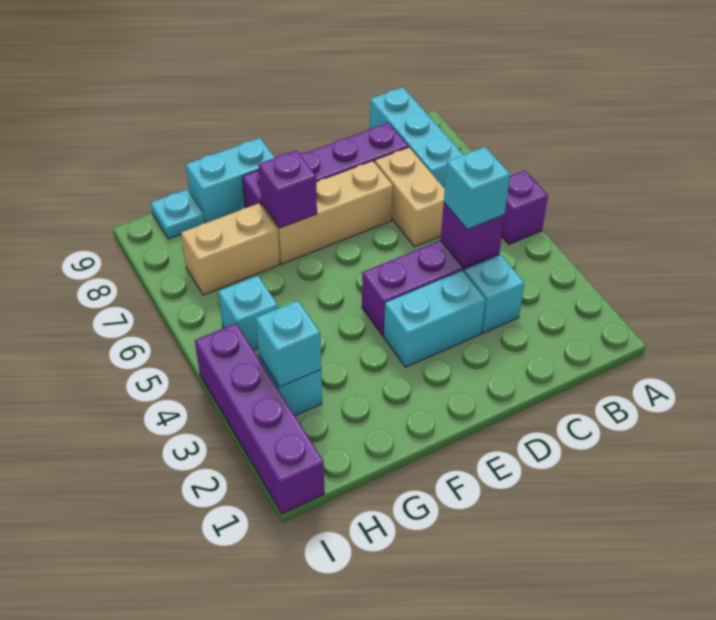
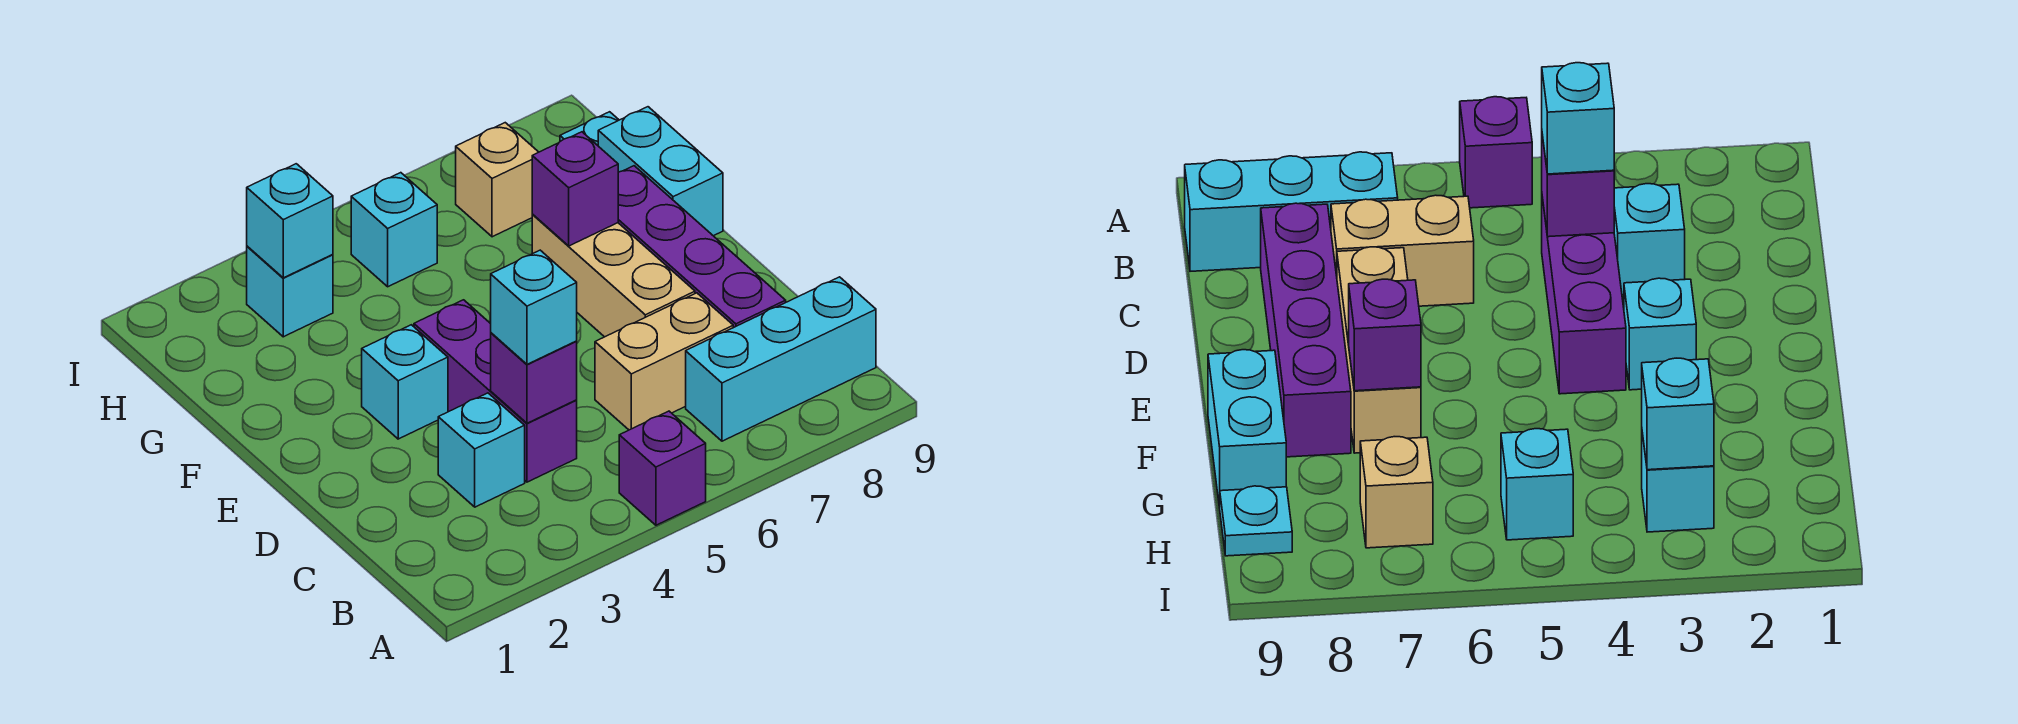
cyan 1x2 brick [384,271,486,367] -> cyan 1x1 brick [362,325,448,439]
tan 1x2 brick [181,203,280,295] -> tan 1x1 brick [456,123,538,237]
purple 1x4 brick [195,324,324,514] -> none

